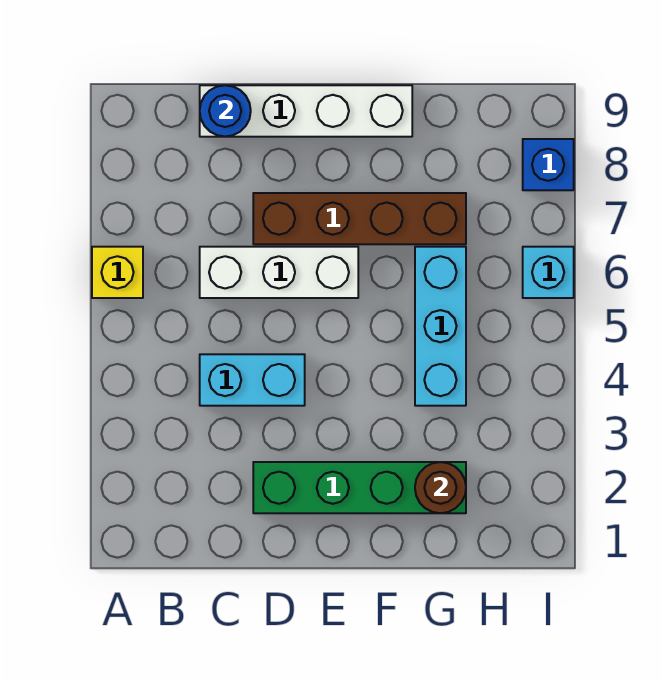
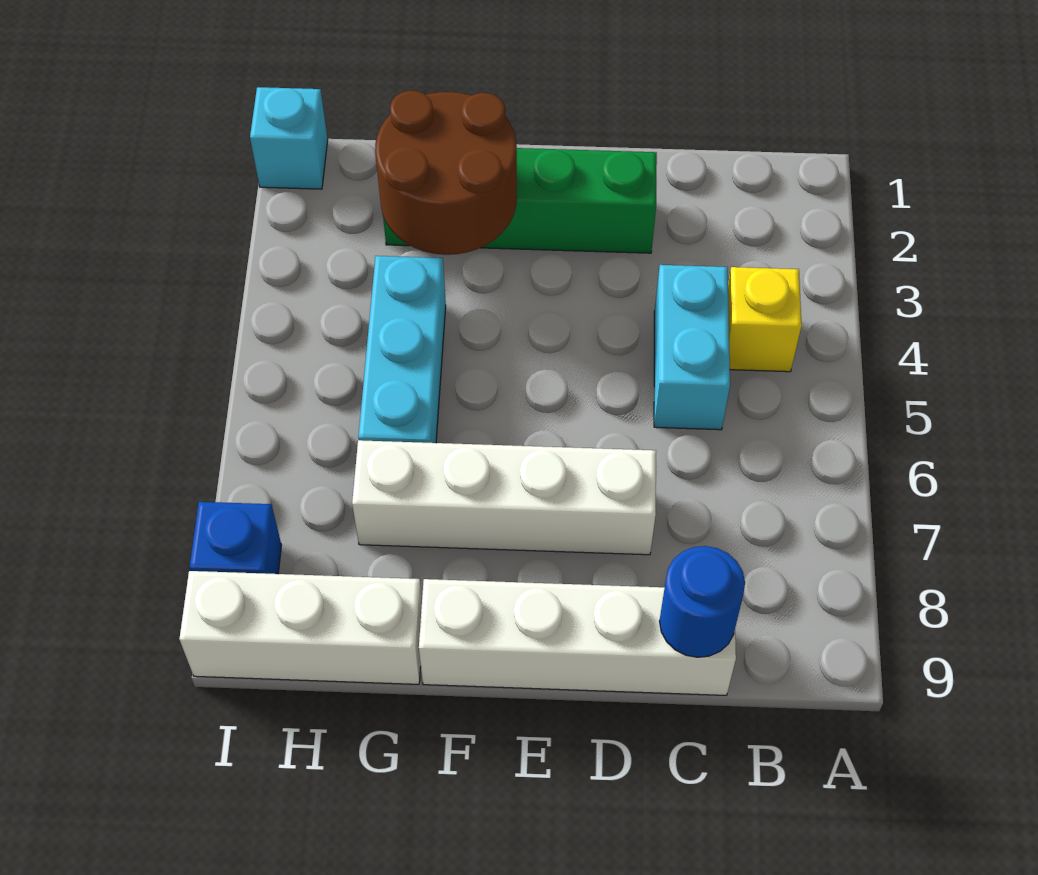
yellow 1x1 brick [92,247,143,298] -> yellow 1x1 brick moved to [728,267,802,372]
cyan 1x2 brick [200,354,305,406] -> cyan 1x2 brick turned to [654,265,730,430]
white 1x3 brick [200,247,358,298] -> white 1x3 brick moved to [179,571,422,684]
brown 1x4 brick [253,193,466,244] -> white 1x4 brick [352,440,656,555]
brown 1x1 round brick [415,462,466,513] -> brown 2x2 round brick [375,91,517,255]
cyan 1x1 brick [523,247,574,298] -> cyan 1x1 brick moved to [250,87,328,189]

